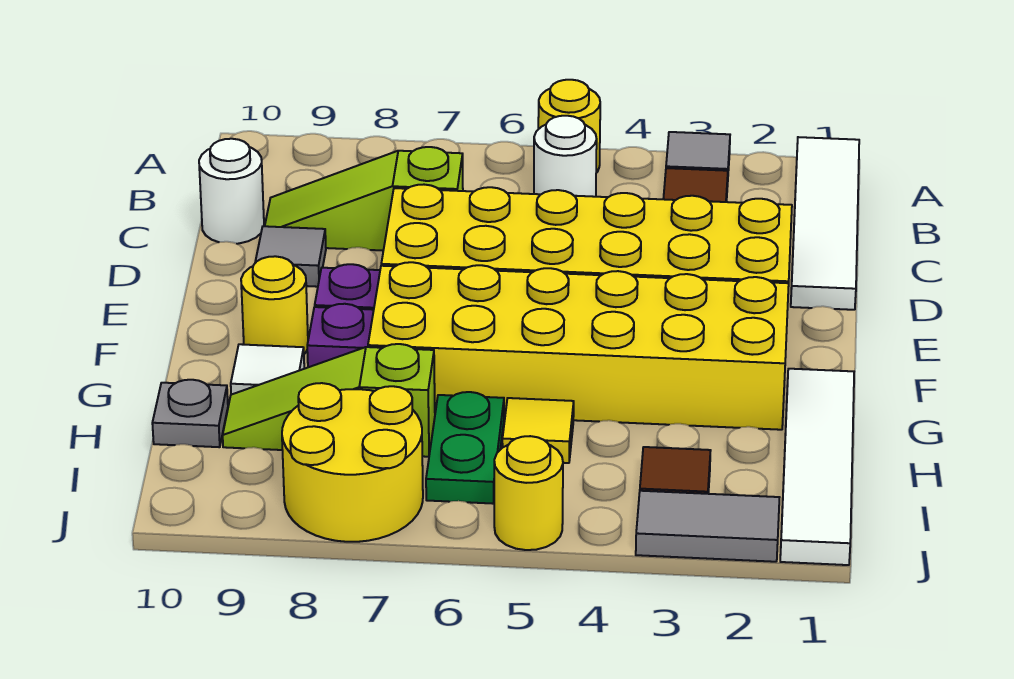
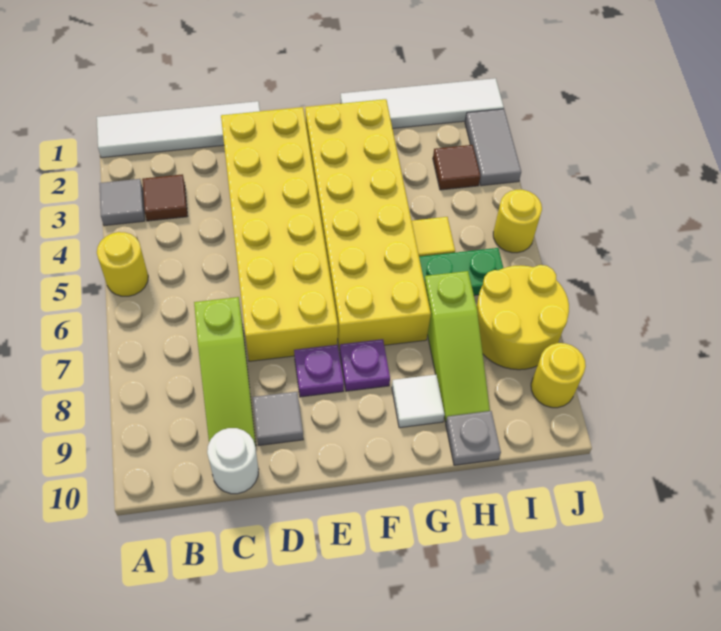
white 1x1 round brick [534,116,597,197] -> none
yellow 1x1 round brick [241,256,308,354] -> yellow 1x1 round brick moved to [531,343,586,408]

